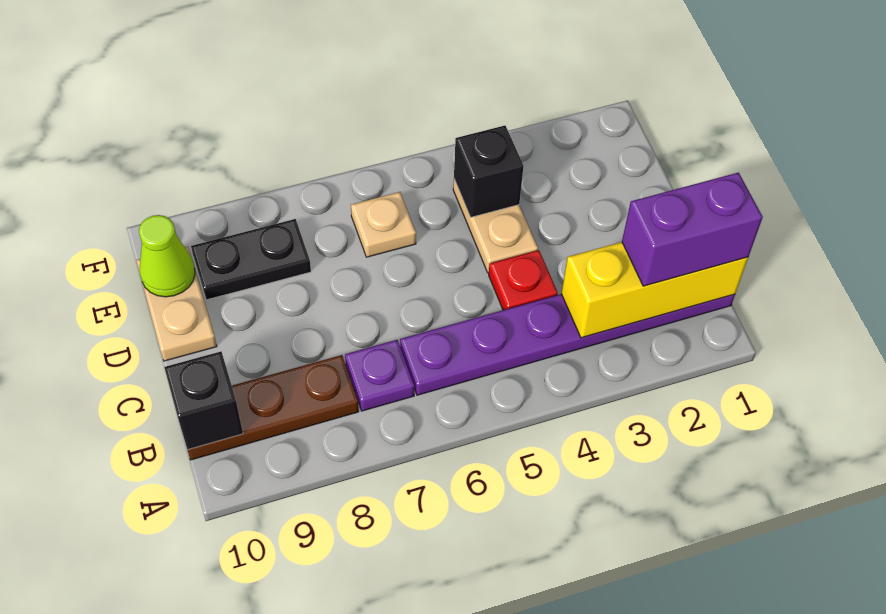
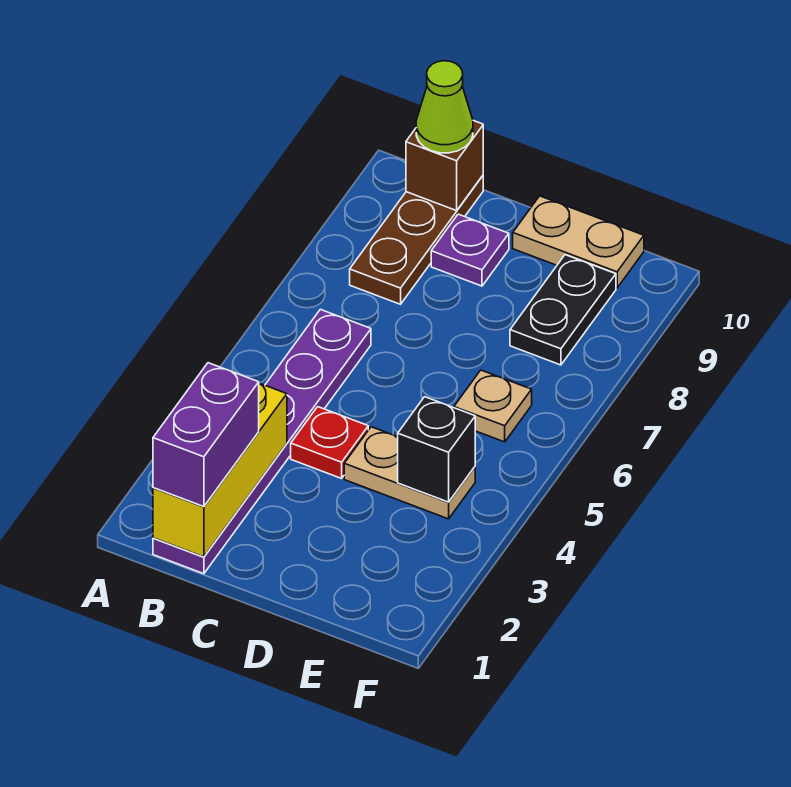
purple 1x1 plate [345,340,414,411] -> purple 1x1 plate moved to [431,214,509,286]
black 1x1 brick [164,352,243,450] -> brown 1x1 brick [406,121,483,211]
lime 1x1 cone [139,215,195,297] -> lime 1x1 cone moved to [416,61,473,153]

